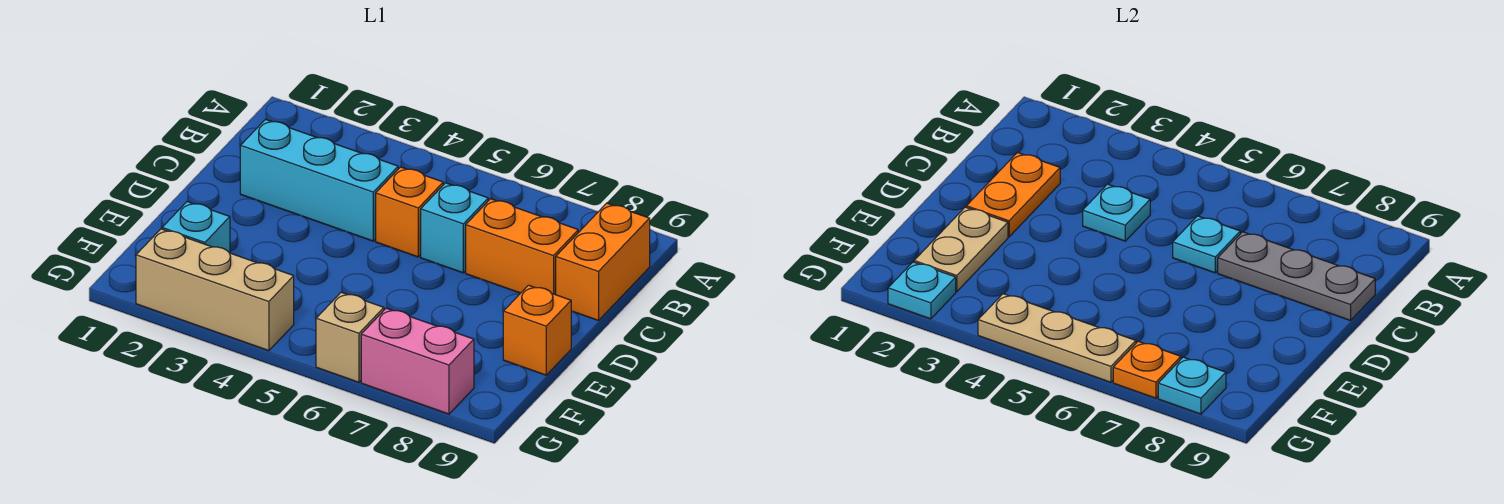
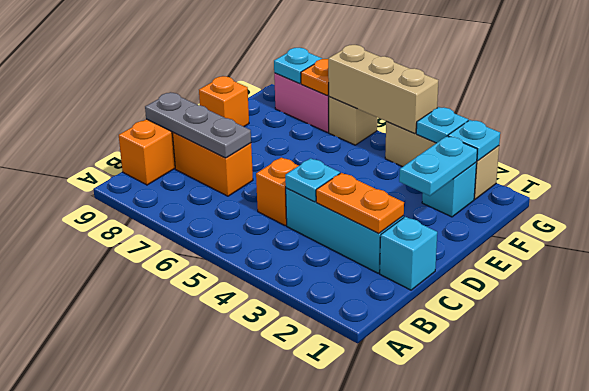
orange 1x2 plate [966,153,1060,237] -> orange 1x2 plate turned to [316,173,404,234]
cyan 1x1 brick [421,183,488,273] -> cyan 1x1 brick moved to [380,217,437,290]
cyan 1x1 plate [1173,216,1240,273] -> cyan 1x1 plate moved to [416,107,468,143]
tan 1x2 plate [914,207,1008,292] -> cyan 1x2 plate [399,136,477,196]
tan 1x3 plate [978,294,1136,382] -> tan 1x3 brick [328,45,438,134]

